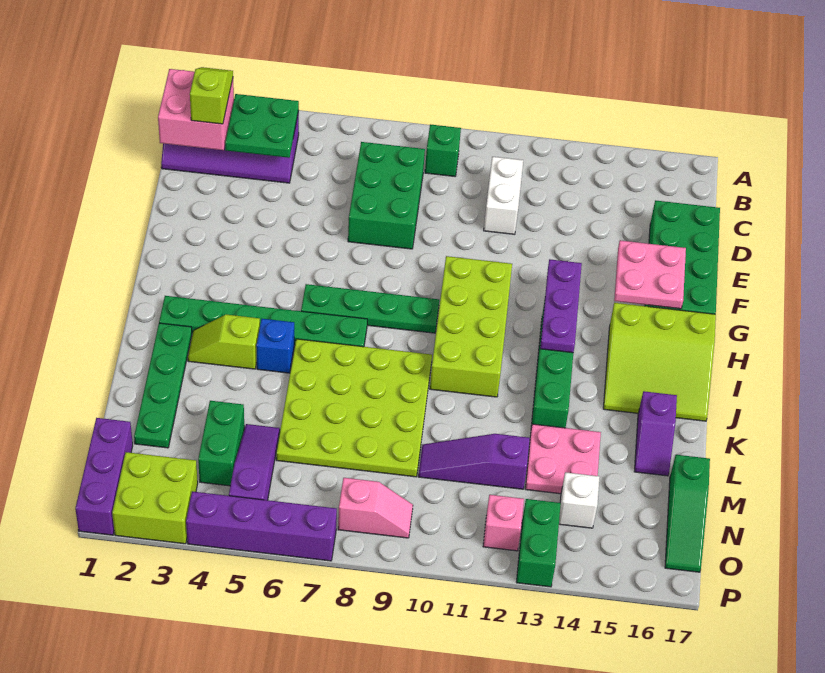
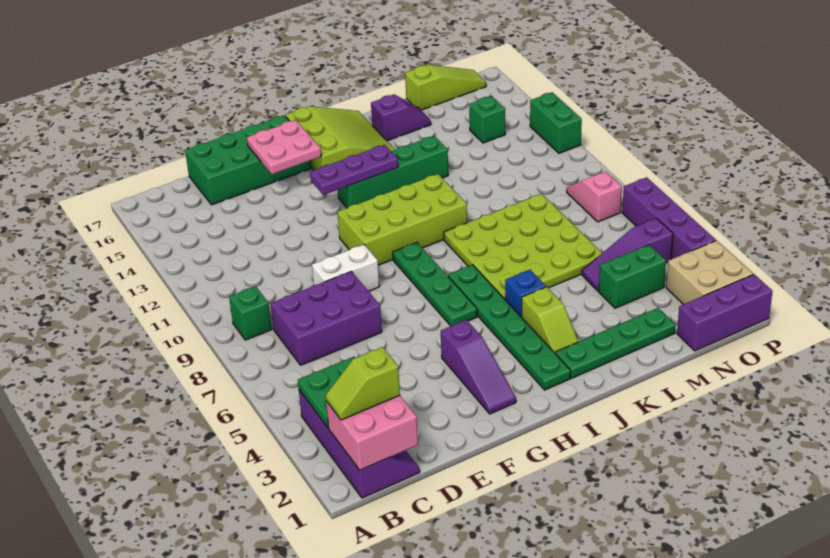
green 2x3 brick [348,142,425,249] -> purple 2x3 brick [271,271,382,365]
white 1x2 brick [484,157,523,234] -> white 1x2 brick moved to [312,244,379,291]
pink 2x2 plate [525,424,601,494] -> none
purple 1x3 slope [418,434,530,489] -> purple 1x3 slope moved to [441,320,516,414]
green 1x3 slope [665,455,710,572] -> lime 1x3 slope [405,65,486,110]
white 1x1 brick [559,472,600,528] -> green 1x1 brick [469,96,505,143]
lime 2x2 brick [112,452,198,544] -> tan 2x2 brick [666,240,753,304]
pink 1x1 brick [483,495,524,551] -> none
green 1x2 brick [516,499,561,587] -> green 1x2 brick turned to [530,92,582,153]

